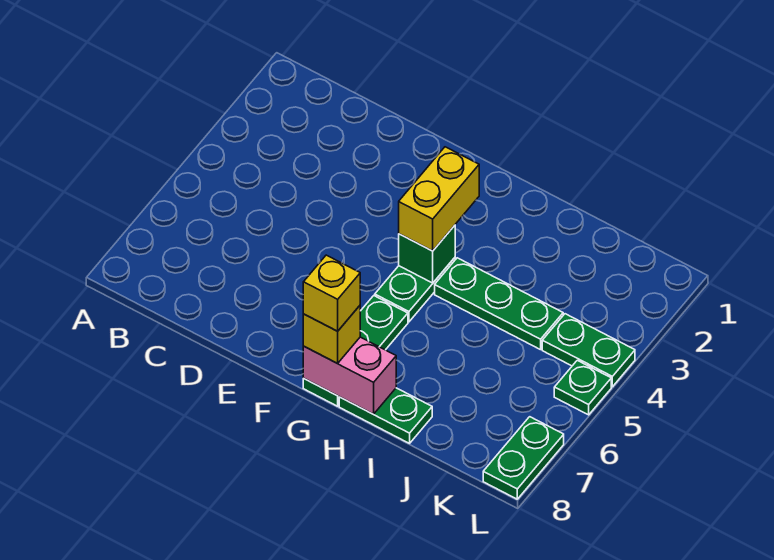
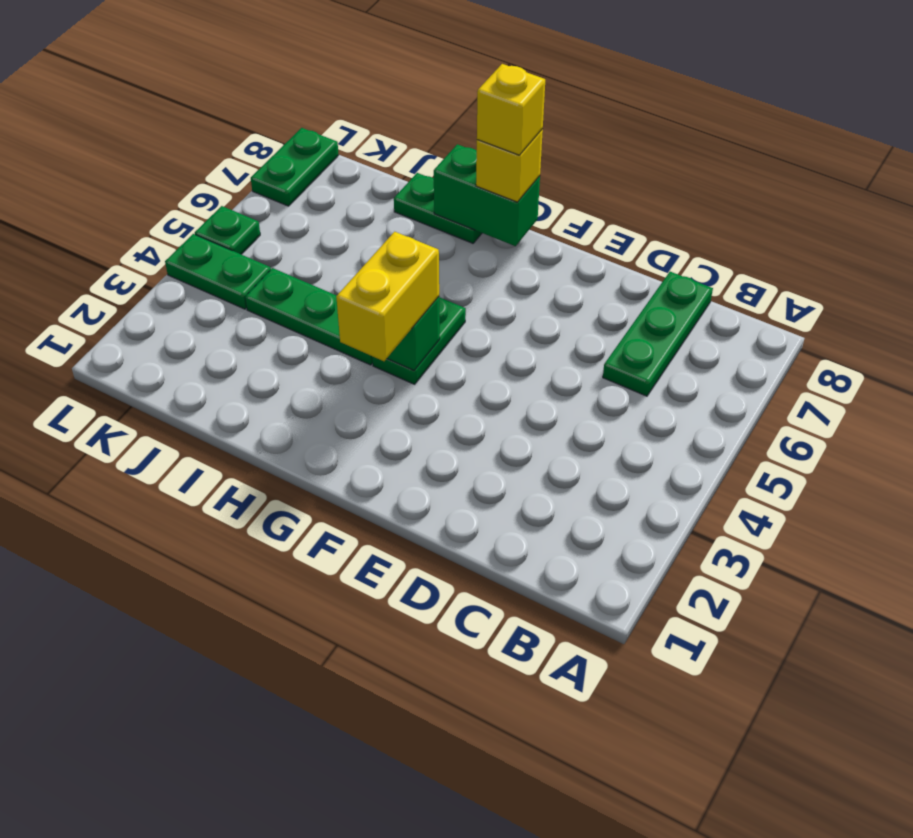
green 1x3 plate [303,296,408,406] -> green 1x3 plate moved to [603,272,713,396]
pink 1x2 brick [303,337,396,414] -> green 1x2 brick [434,144,540,246]

